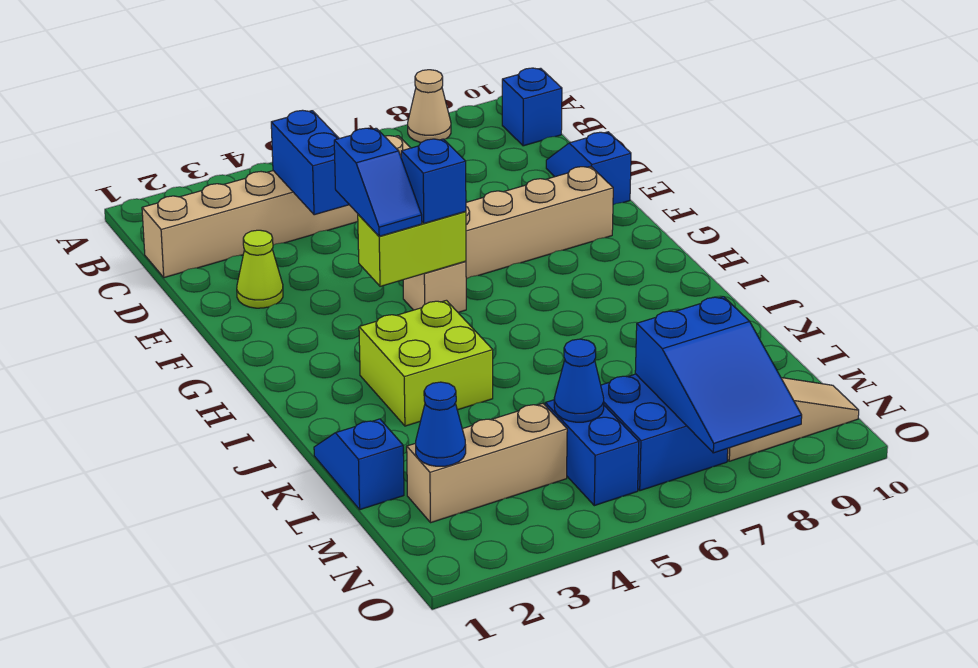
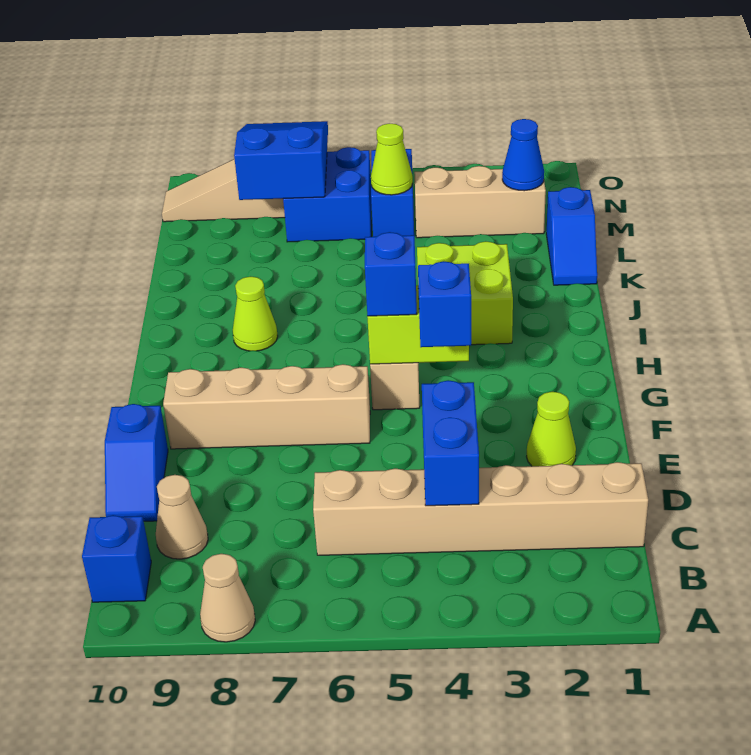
none -> tan 1x1 cone [156,475,208,559]
none -> lime 1x1 cone [233,277,278,351]
blue 1x1 cone [554,339,604,422] -> lime 1x1 cone [371,124,413,195]

